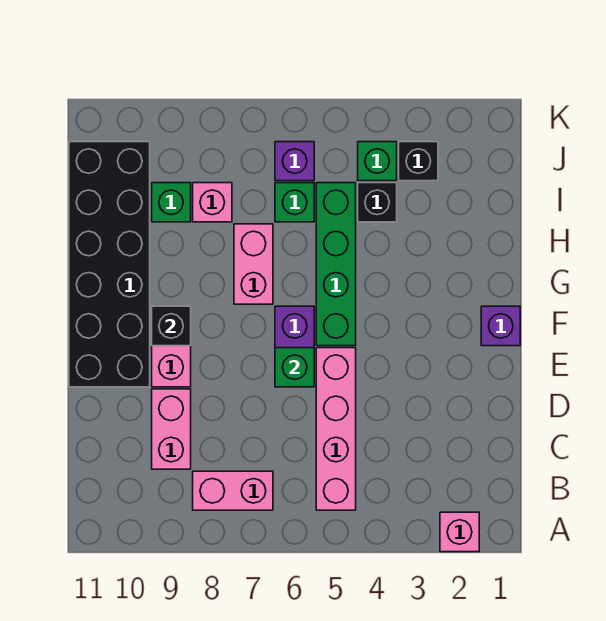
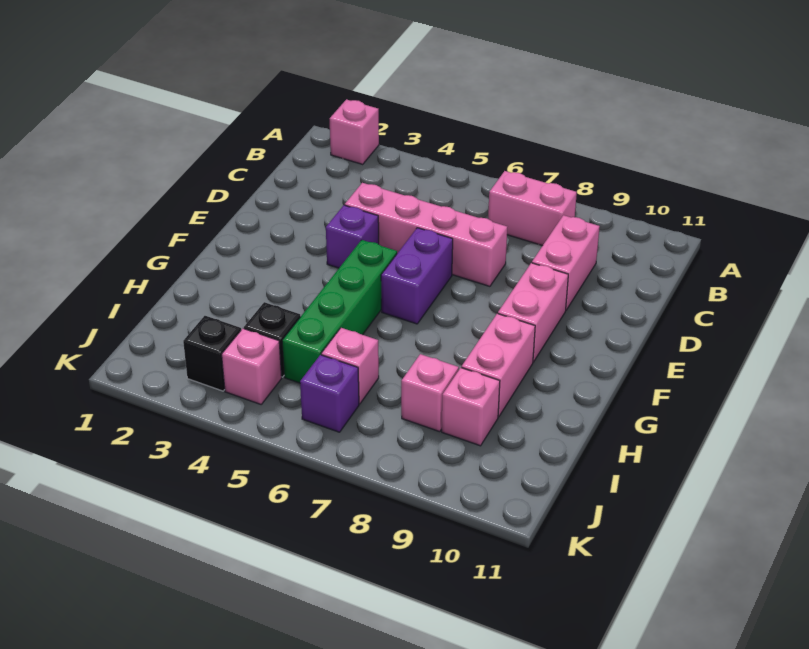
pink 1x4 brick [316,348,356,510] -> pink 1x4 brick turned to [345,183,507,286]
green 1x1 brick [275,348,314,387] -> none
black 2x6 brick [69,142,150,387] -> none
purple 1x1 brick [481,306,520,346] -> purple 1x1 brick moved to [326,205,379,268]
black 1x1 brick [152,306,191,346] -> none
pink 1x2 brick [234,224,273,304] -> pink 1x2 brick moved to [462,313,535,417]
green 1x1 brick [275,183,314,222] -> pink 1x1 brick [321,328,379,404]
green 1x1 brick [152,183,191,222] -> pink 1x1 brick [442,368,500,446]
green 1x1 brick [358,142,397,181] -> pink 1x1 brick [222,328,282,404]

